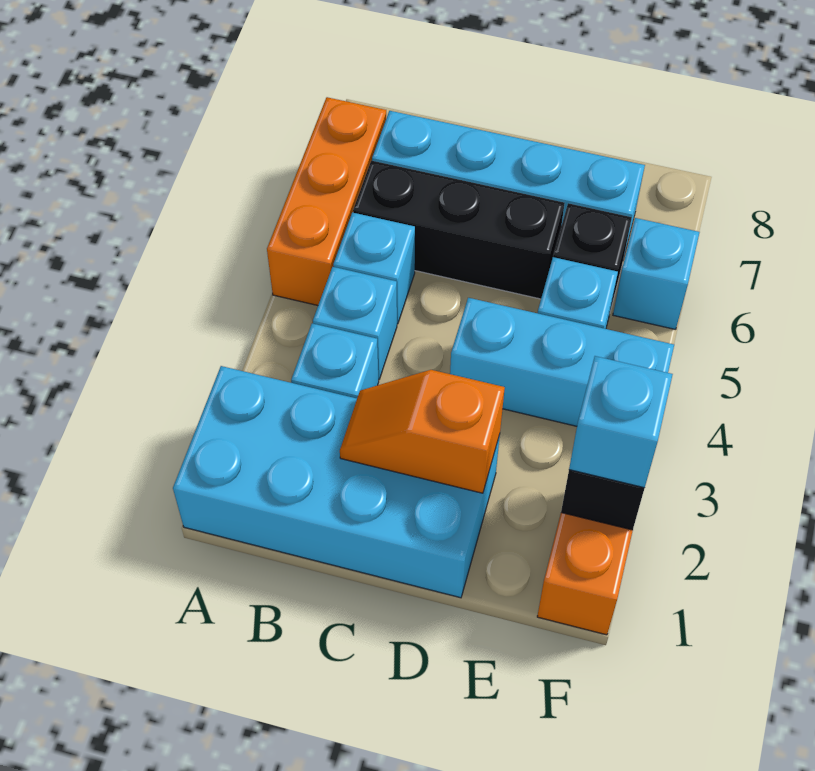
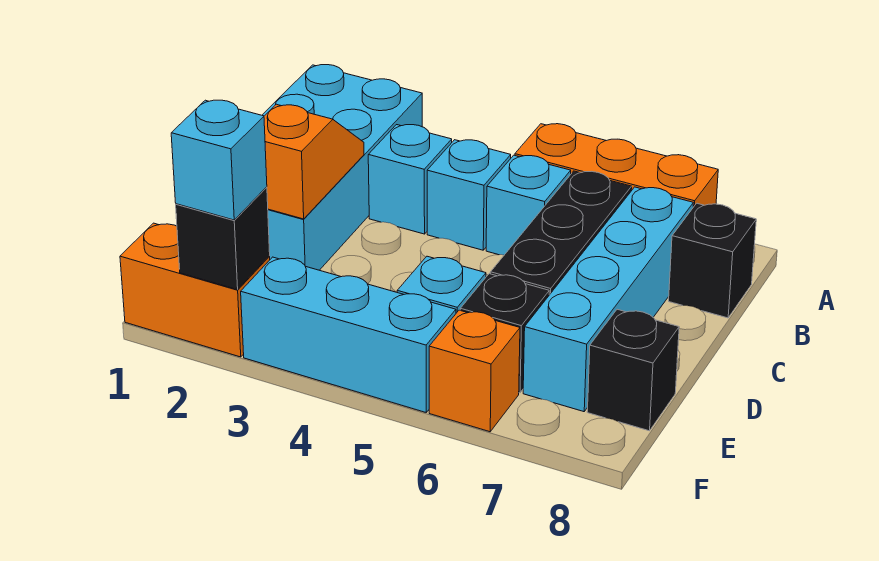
none -> black 1x1 brick [669,203,756,318]
cyan 1x3 brick [450,298,674,426] -> cyan 1x3 brick turned to [241,257,456,412]
none -> black 1x1 brick [587,309,679,431]
cyan 1x1 brick [613,218,700,329] -> orange 1x1 brick [429,310,520,432]

